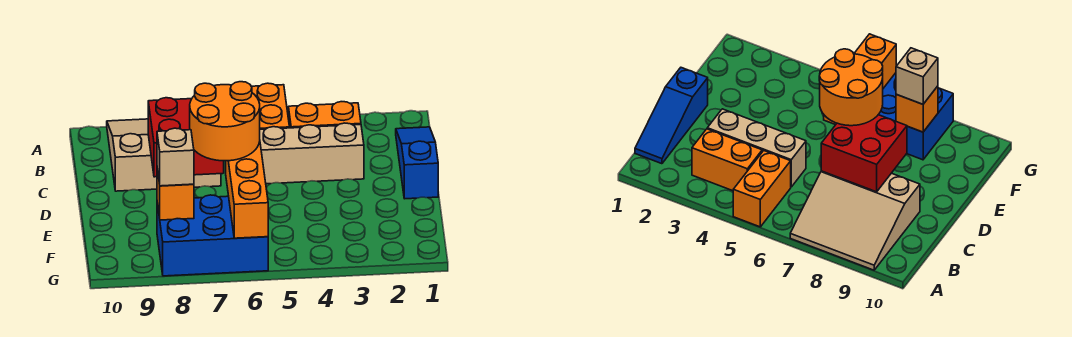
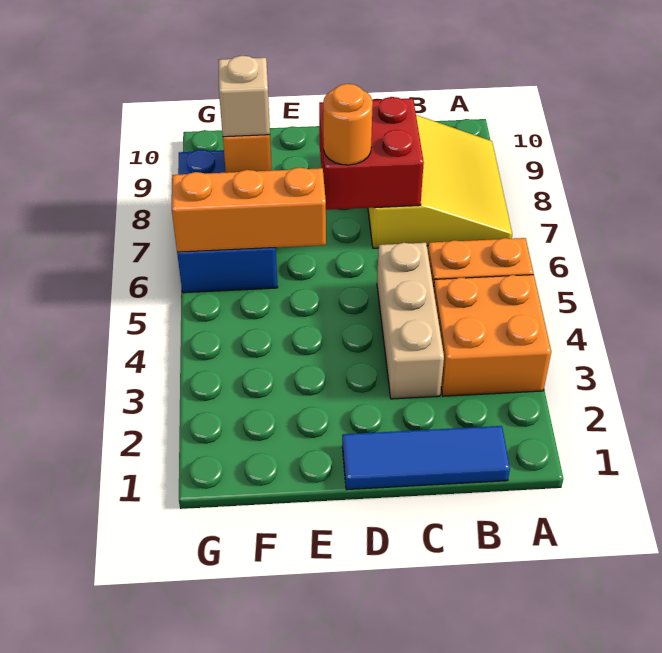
tan 3x3 slope [107,119,221,191] -> yellow 3x3 slope [368,115,512,248]
blue 1x3 slope [396,127,438,199] -> blue 1x3 tile [342,426,510,490]
orange 1x2 brick [288,102,361,128] -> orange 2x2 brick [434,275,551,396]
orange 2x2 round brick [190,82,260,161] -> orange 1x1 round brick [323,84,373,165]

